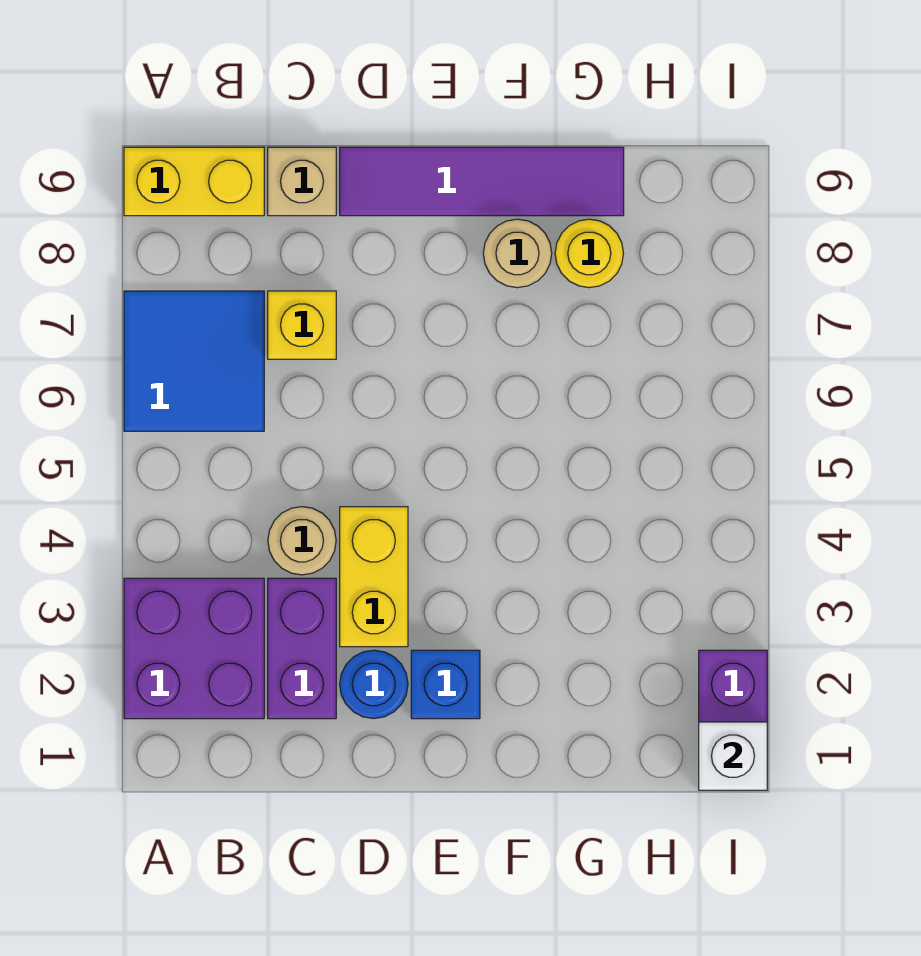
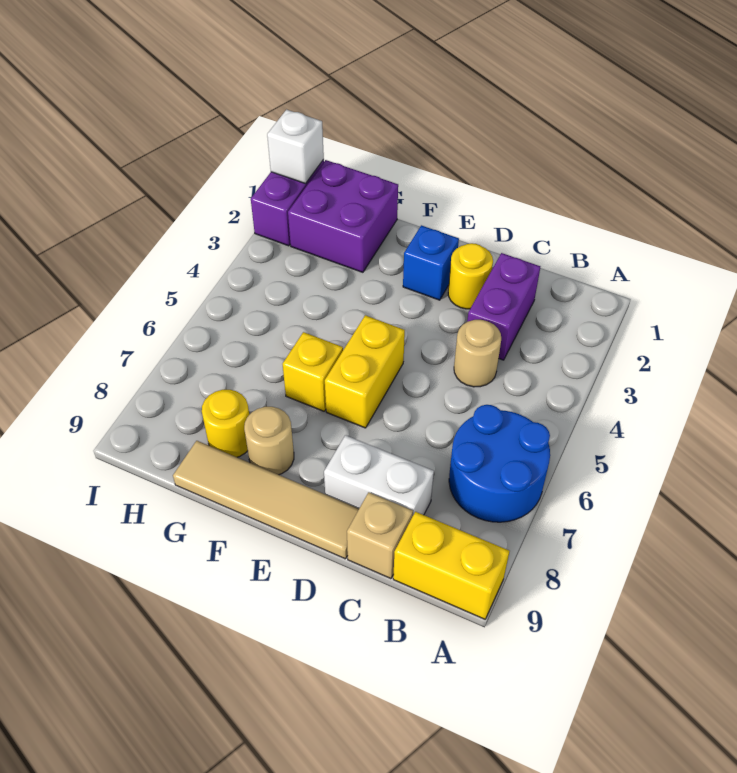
purple 2x2 brick [124,578,264,719] -> purple 2x2 brick moved to [288,160,398,272]
blue 2x2 tile [124,291,264,431] -> blue 2x2 round brick [449,405,550,522]
yellow 1x1 brick [268,291,336,359] -> yellow 1x1 brick moved to [283,332,343,411]
none -> white 1x2 brick [324,435,434,515]
blue 1x1 round brick [340,650,408,719] -> yellow 1x1 round brick [448,243,493,309]
yellow 1x2 brick [340,507,408,647] -> yellow 1x2 brick moved to [325,315,405,428]
purple 1x4 tile [340,147,624,216] -> tan 1x4 tile [173,441,359,559]

